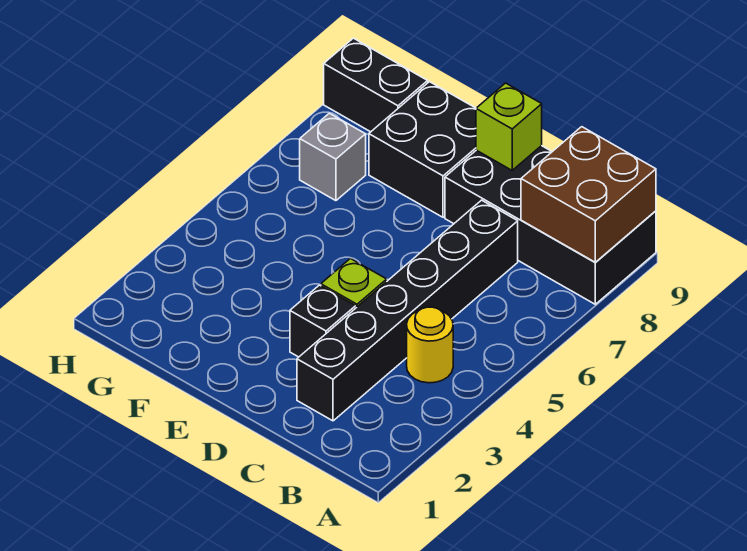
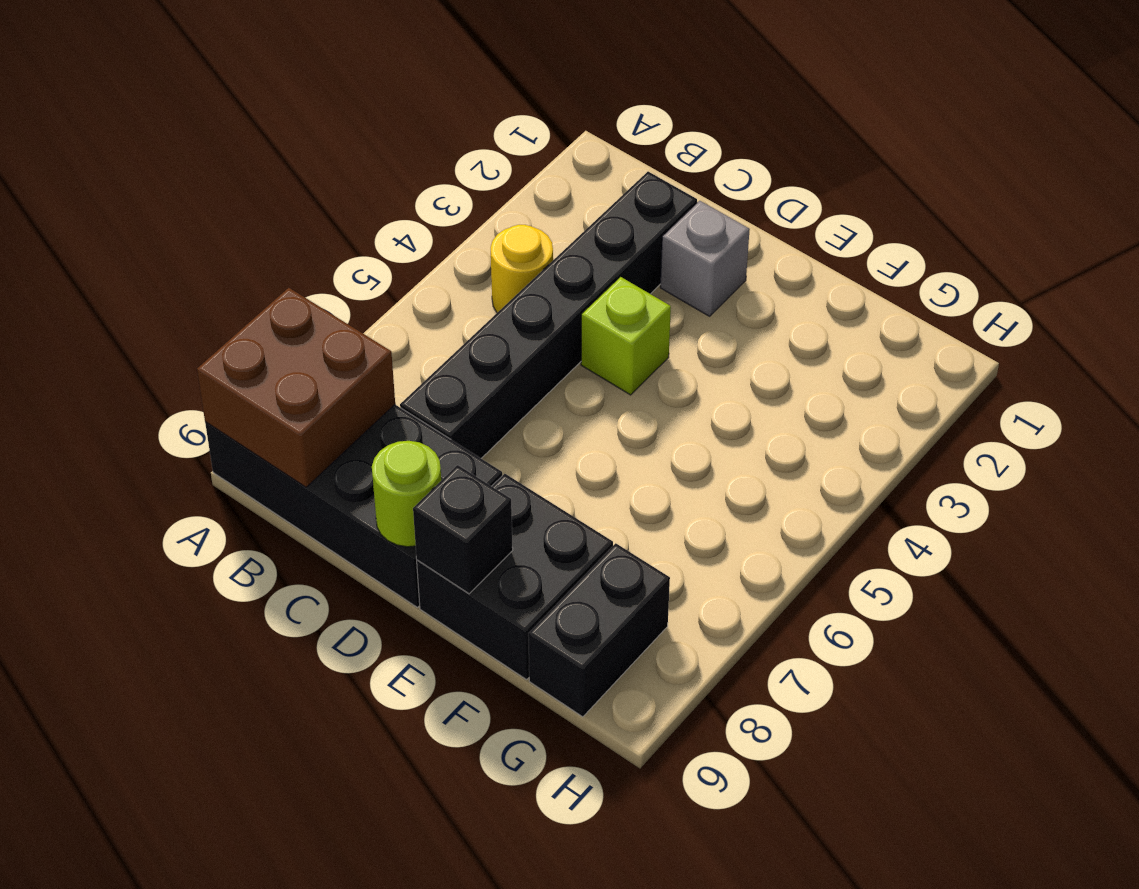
black 1x1 brick [290,285,356,357] -> black 1x1 brick moved to [413,465,513,594]
lime 1x1 brick [476,83,542,170] -> lime 1x1 round brick [372,441,441,547]
grey 1x1 brick [300,113,366,201] -> grey 1x1 brick moved to [660,201,750,316]
black 1x2 brick [324,38,428,132] -> black 1x2 brick turned to [528,543,670,717]

